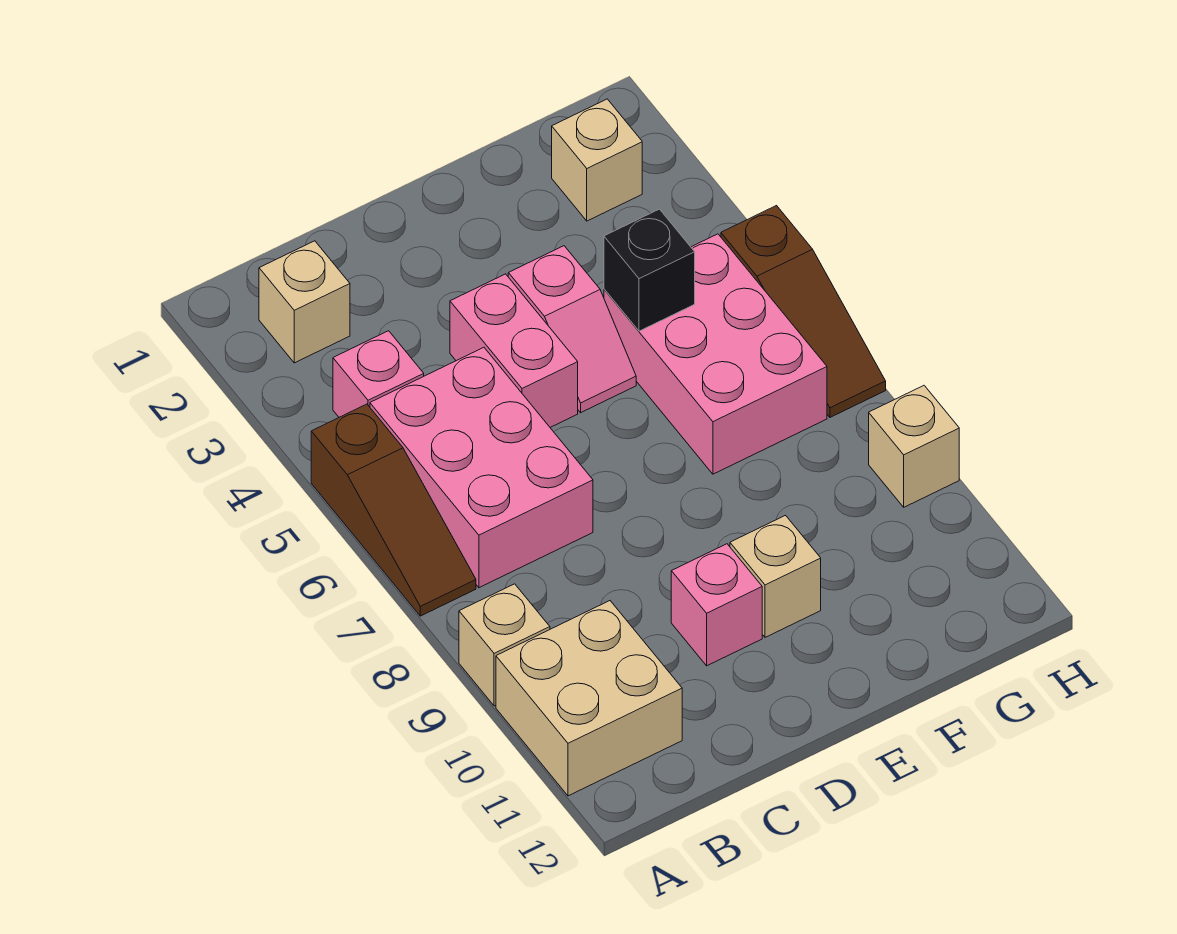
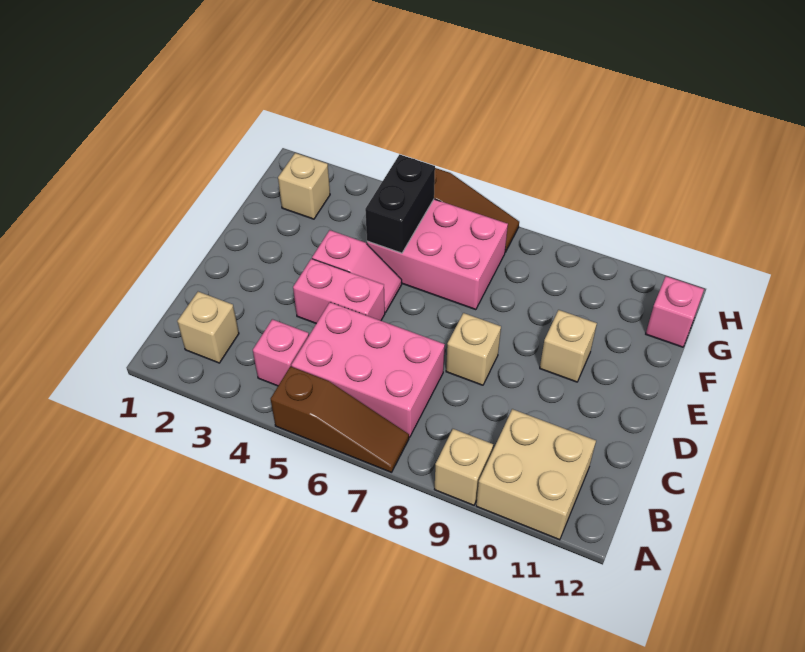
pink 1x1 brick [671,544,762,666] -> pink 1x1 brick moved to [646,276,704,347]
black 1x1 brick [604,209,695,331] -> black 1x2 brick [365,154,435,253]
tan 1x1 brick [869,386,959,507] -> tan 1x1 brick moved to [446,313,501,385]

